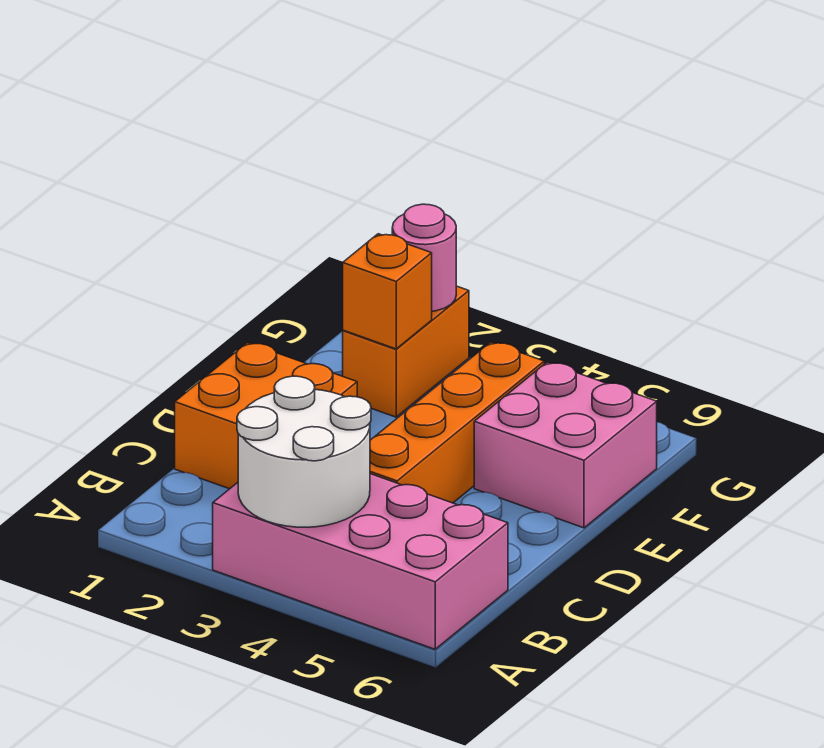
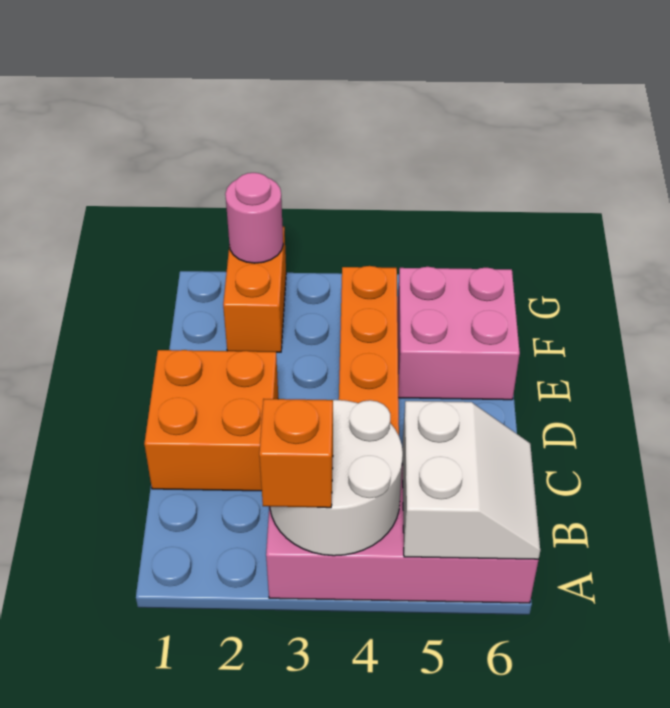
none -> white 2x2 slope [402,401,540,559]
orange 1x1 brick [343,234,432,349] -> orange 1x1 brick moved to [259,399,333,508]

